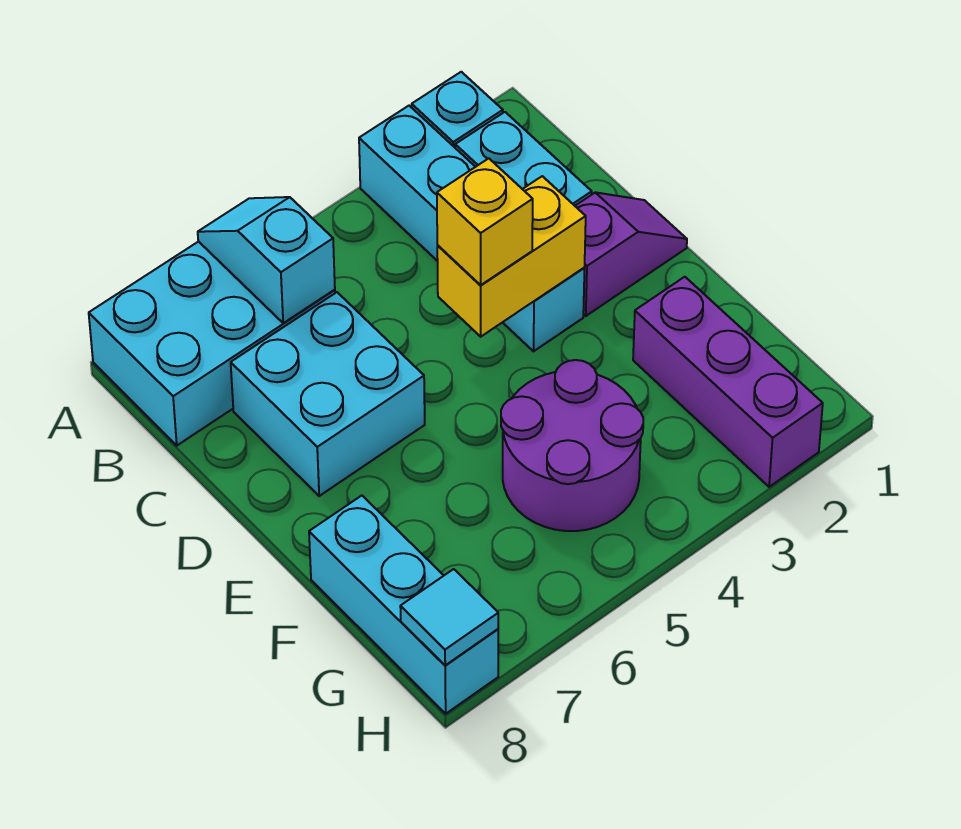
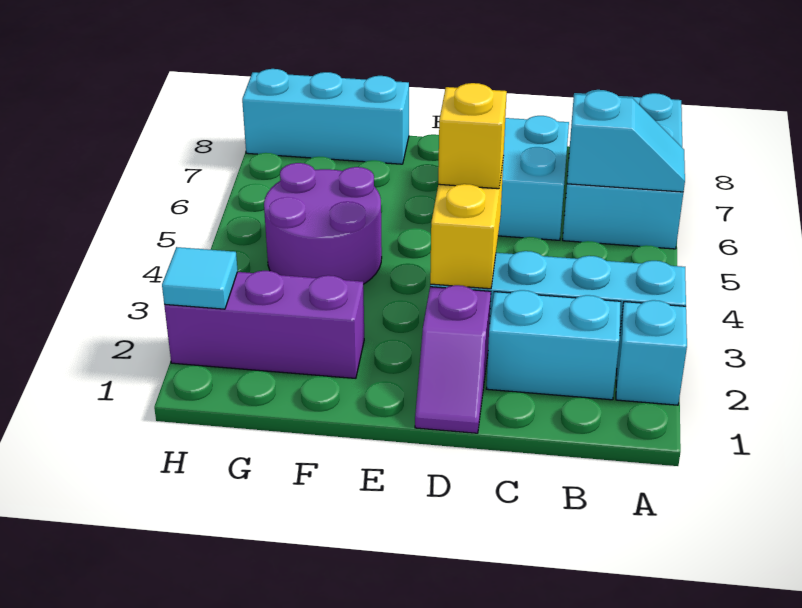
cyan 1x1 tile [400,569,498,665] -> cyan 1x1 tile moved to [162,247,238,309]

